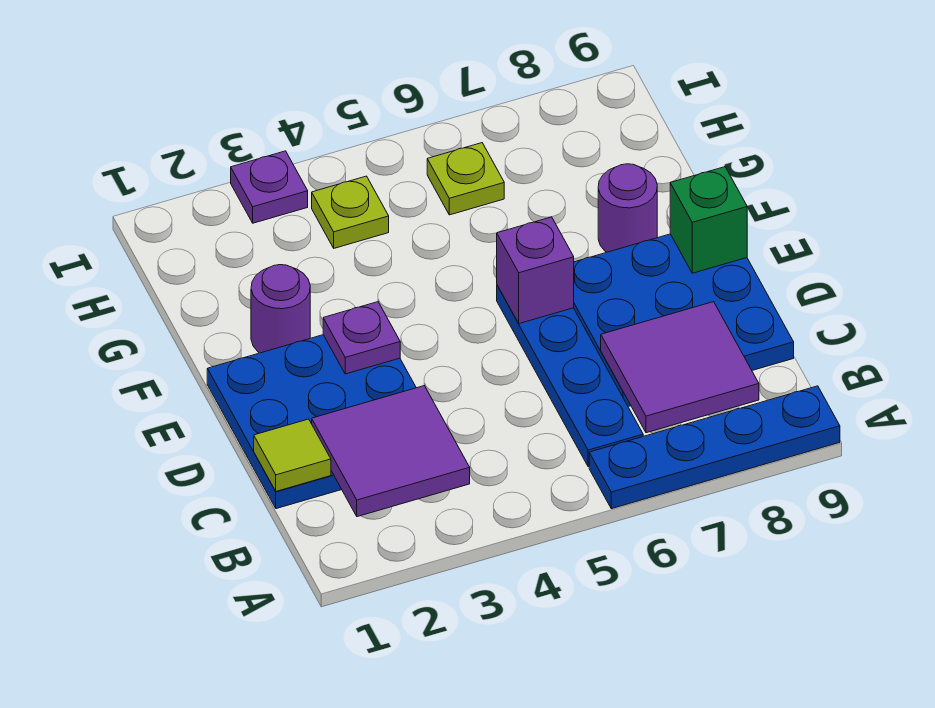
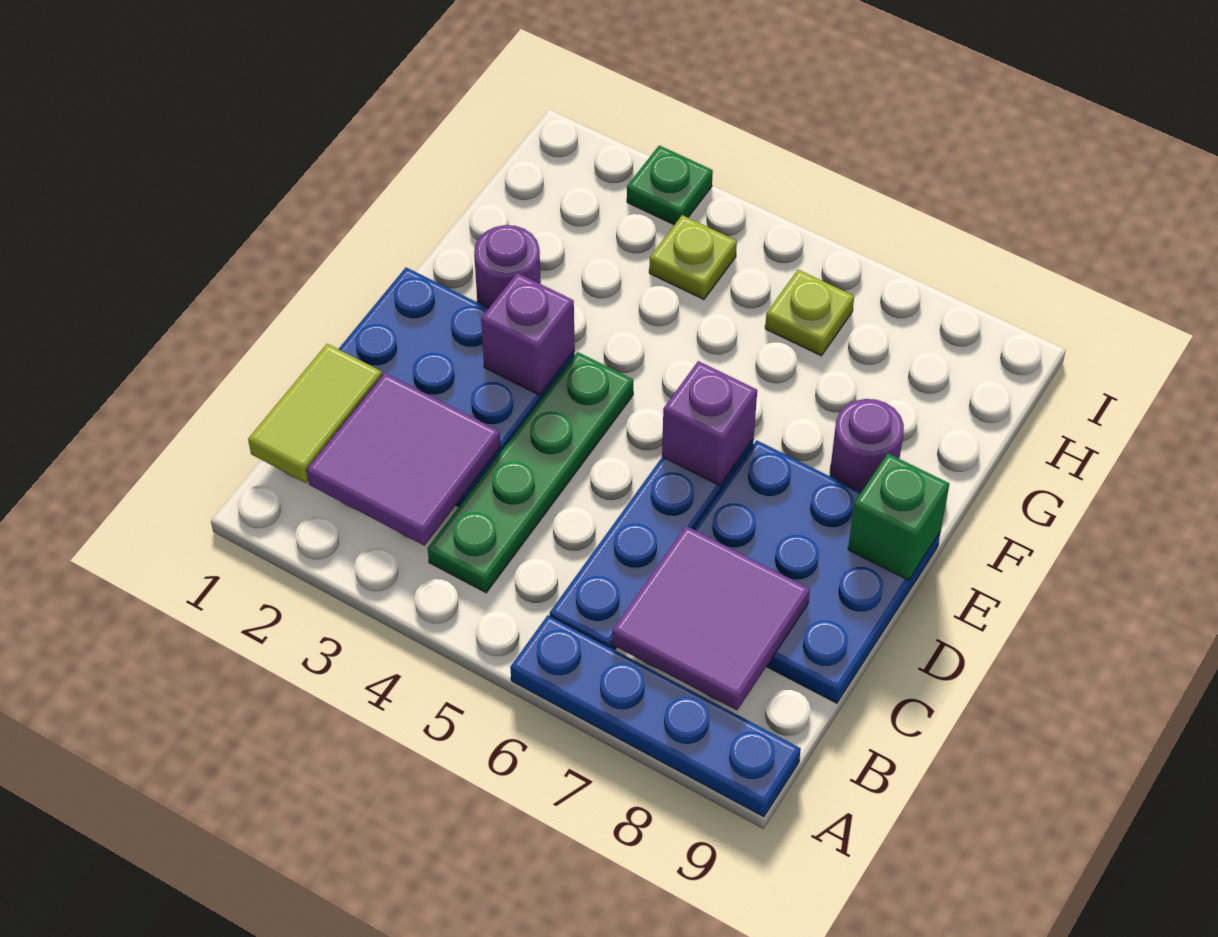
none -> green 1x4 plate [428,352,633,593]
lime 1x1 tile [254,419,331,491] -> lime 1x2 tile [248,344,382,483]
purple 1x1 plate [323,302,400,374] -> purple 1x1 brick [481,273,575,395]
purple 1x1 plate [231,151,308,223] -> green 1x1 plate [627,145,713,225]

